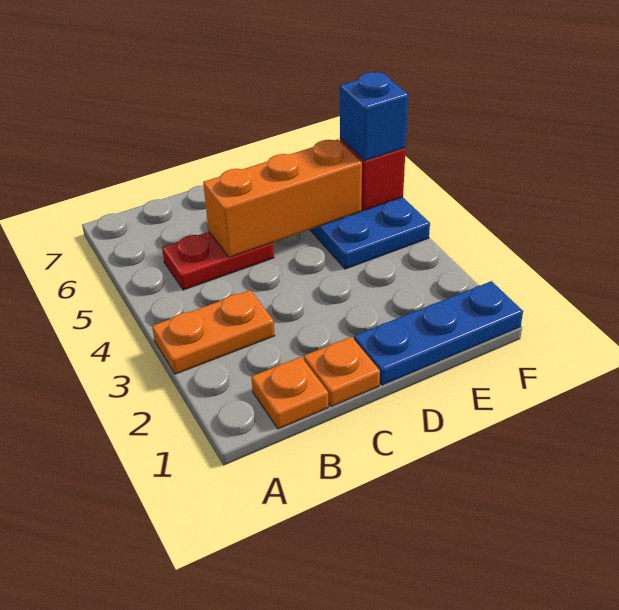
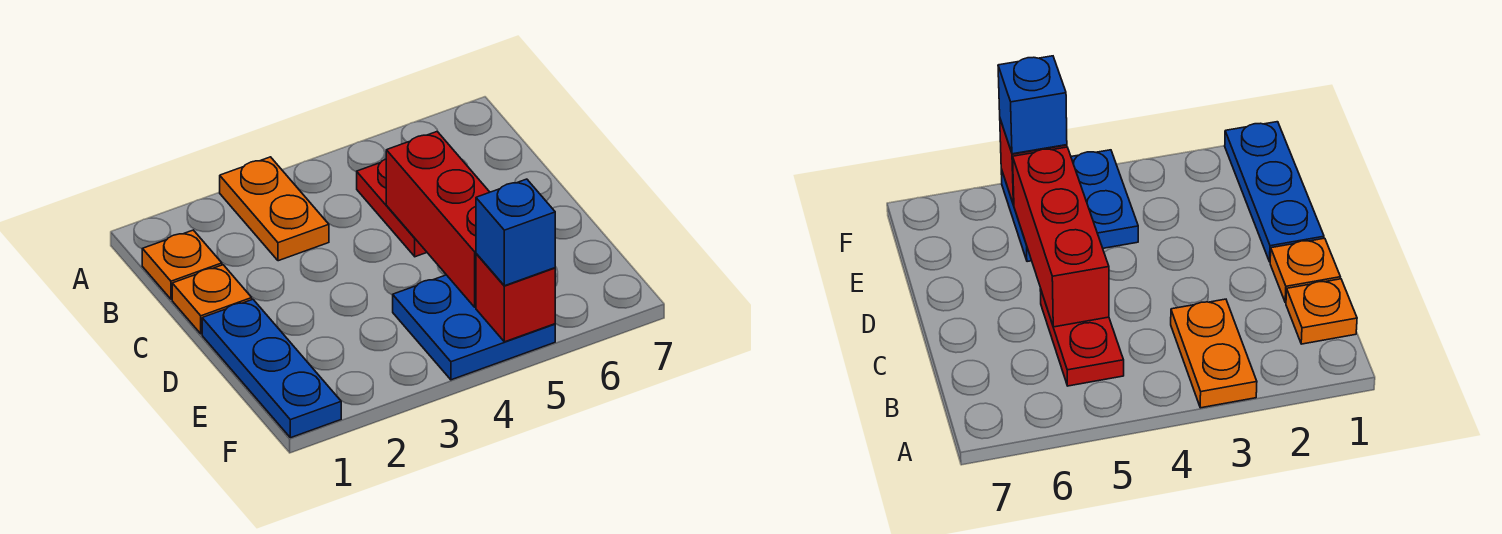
orange 1x3 brick [203,139,362,257] -> red 1x3 brick [386,132,490,307]

